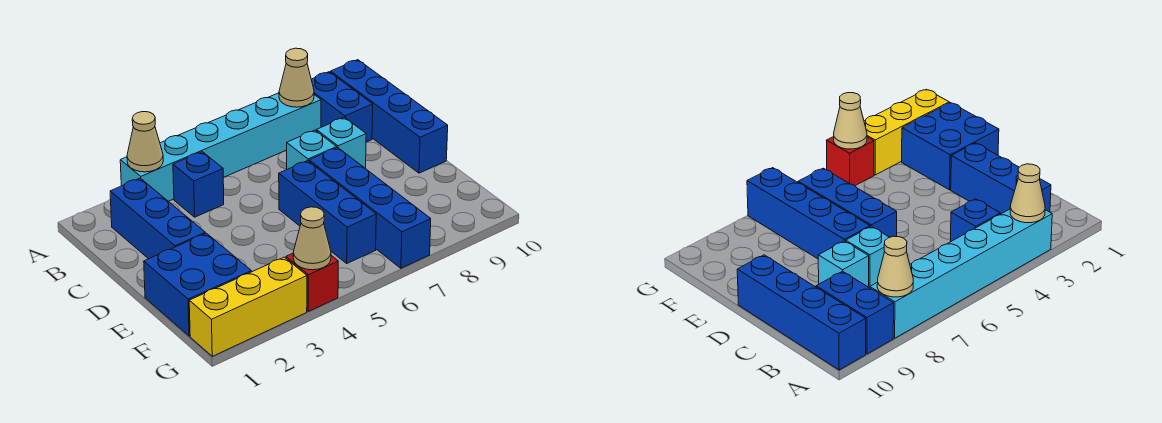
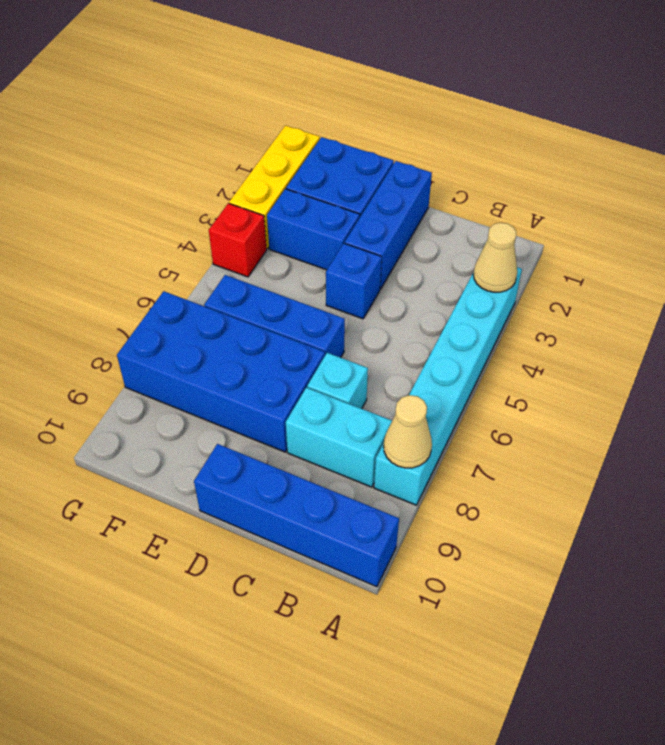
blue 1x2 brick [311,72,373,142] -> blue 1x2 brick moved to [267,189,360,270]
blue 1x3 brick [110,178,205,259] -> blue 1x3 brick turned to [345,161,432,289]
blue 1x1 brick [173,152,224,217] -> blue 1x1 brick moved to [326,243,382,319]
cyan 1x1 brick [316,118,366,169] -> cyan 1x2 brick [286,387,392,487]
blue 1x4 brick [309,148,431,268] -> blue 2x4 brick [117,291,325,452]
tan 1x1 cone [293,207,331,270] -> none

